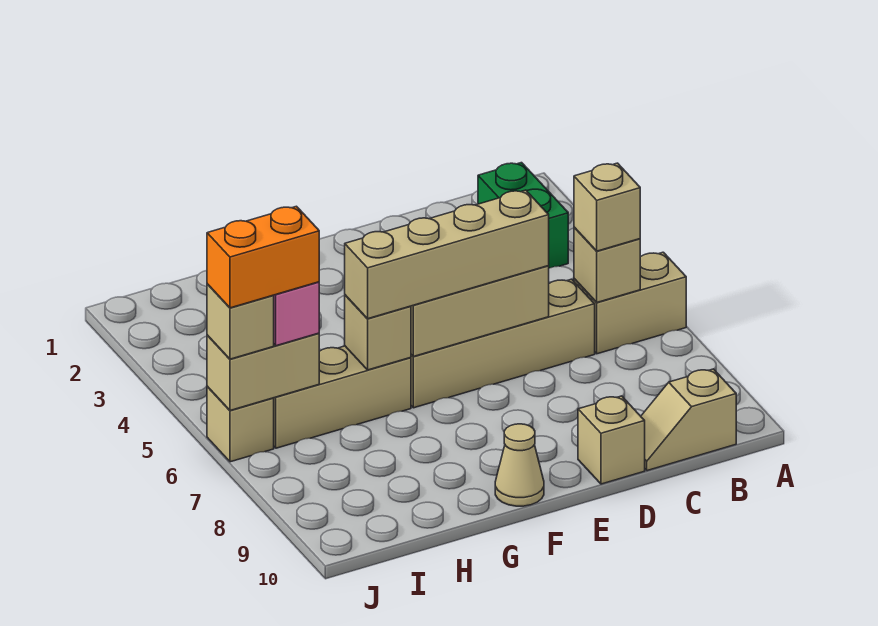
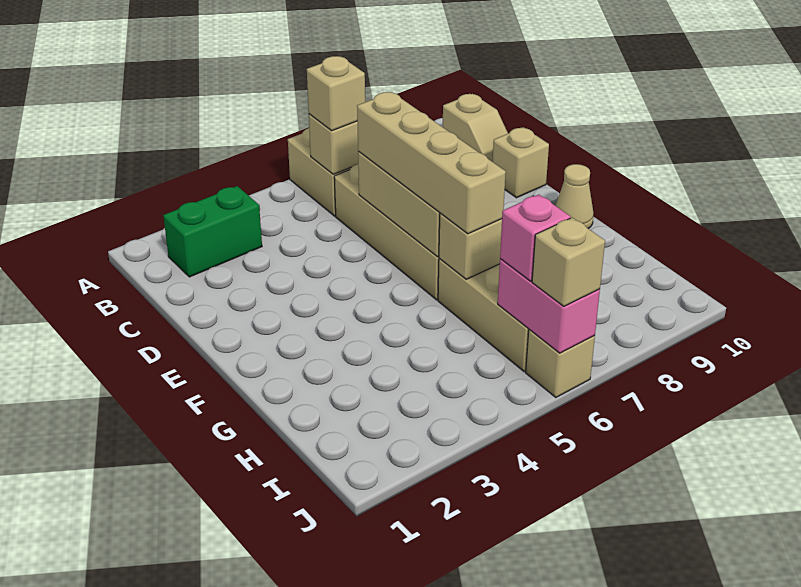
tan 1x2 brick [207,333,319,410] -> pink 1x2 brick [498,259,600,353]
orange 1x2 brick [207,206,319,308] -> none

